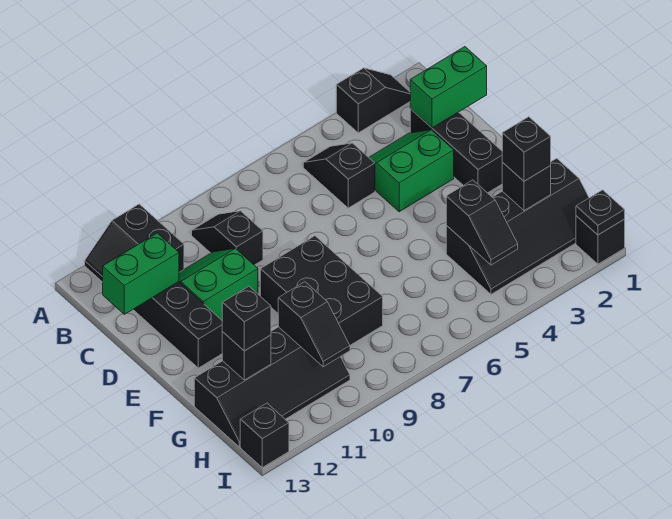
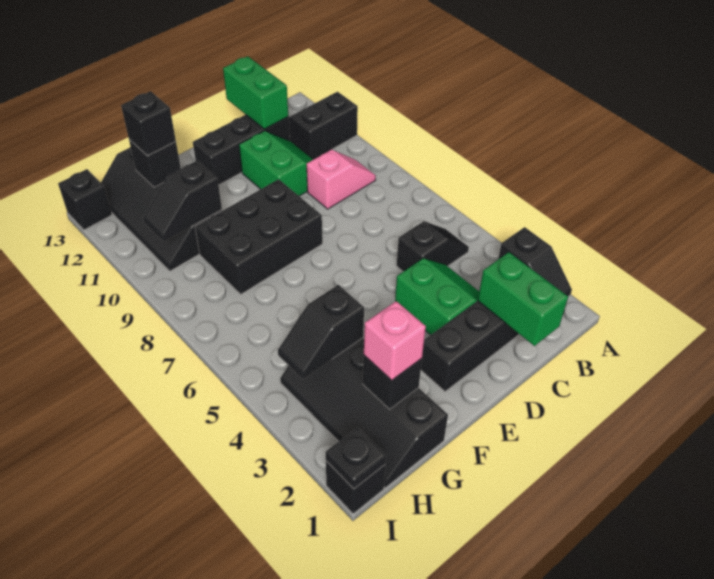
black 1x2 slope [192,211,263,265] -> pink 1x2 slope [307,149,376,209]
black 1x1 brick [502,117,551,181] -> pink 1x1 brick [364,301,426,380]

